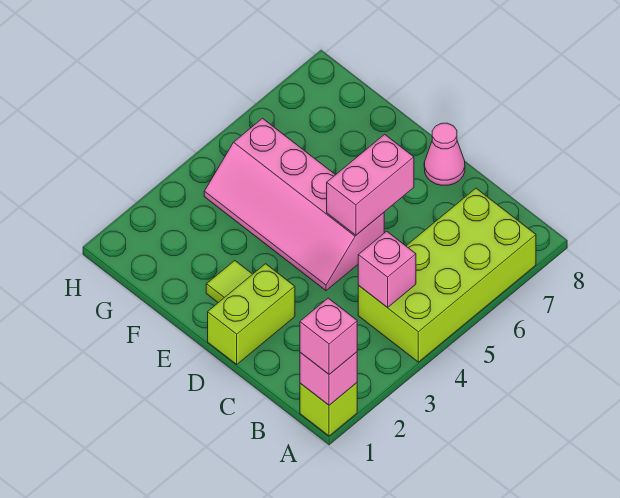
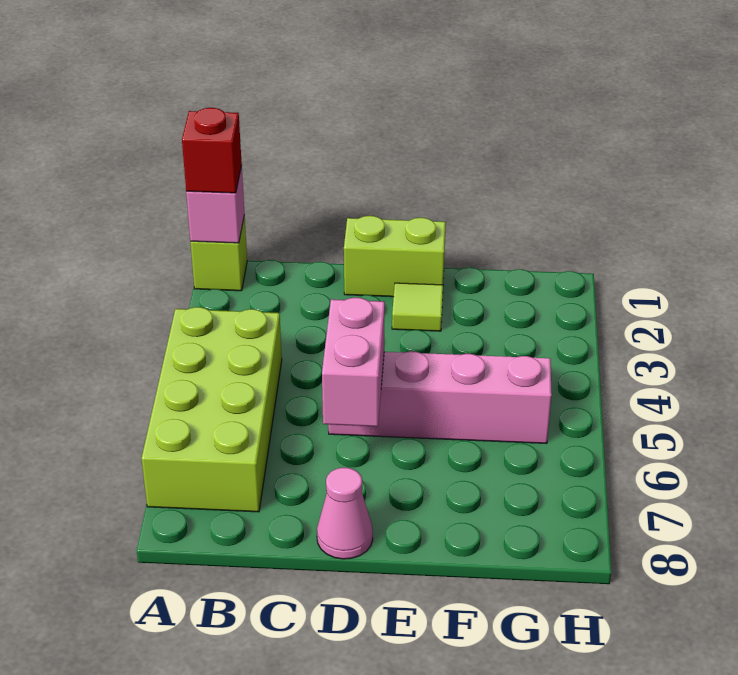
pink 1x1 brick [300,298,357,374] -> red 1x1 brick [182,108,242,193]
pink 1x1 brick [358,231,416,308] -> none
lime 1x2 brick [208,264,295,364] -> lime 1x2 brick turned to [344,216,446,297]

